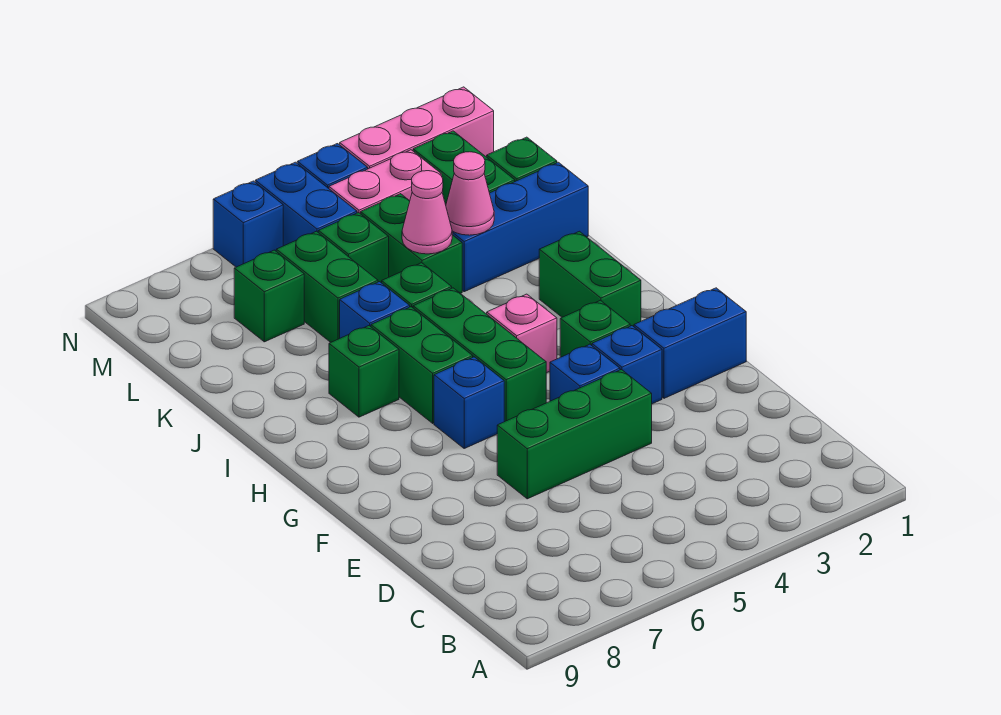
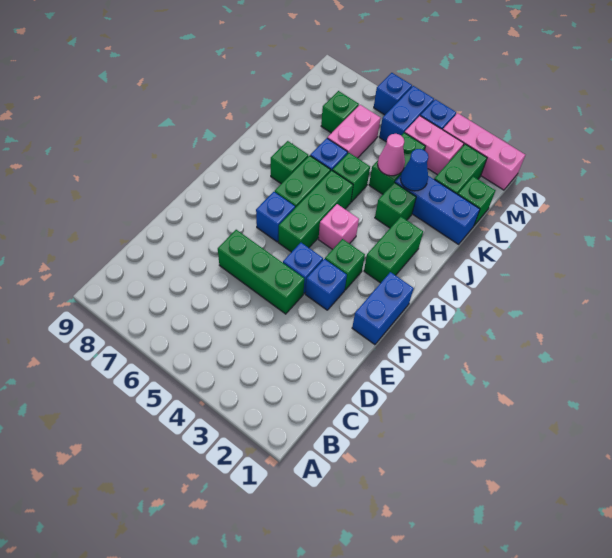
blue 1x2 brick [634,288,746,398] -> blue 1x2 brick turned to [352,272,414,345]
pink 1x1 cone [446,152,494,235] -> blue 1x1 cone [400,149,428,191]
green 1x2 brick [276,231,378,342] -> pink 1x2 brick [327,105,381,158]
green 1x1 brick [318,213,389,283] -> green 1x1 brick moved to [375,182,416,228]

